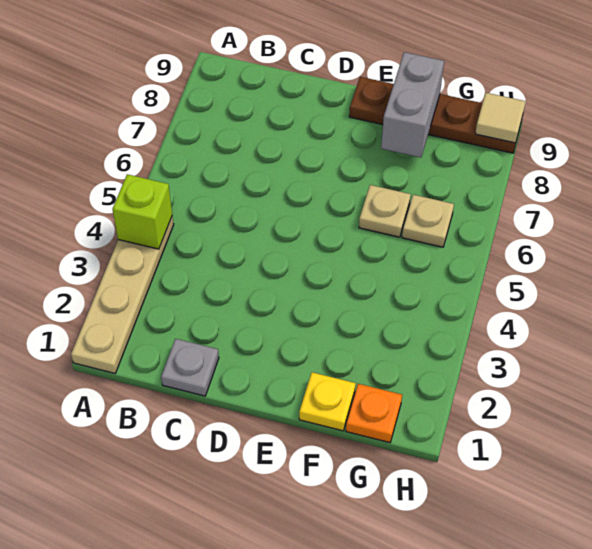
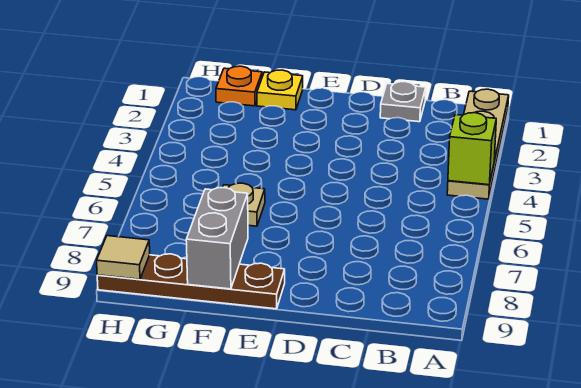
tan 1x1 plate [402,195,454,247] -> none

